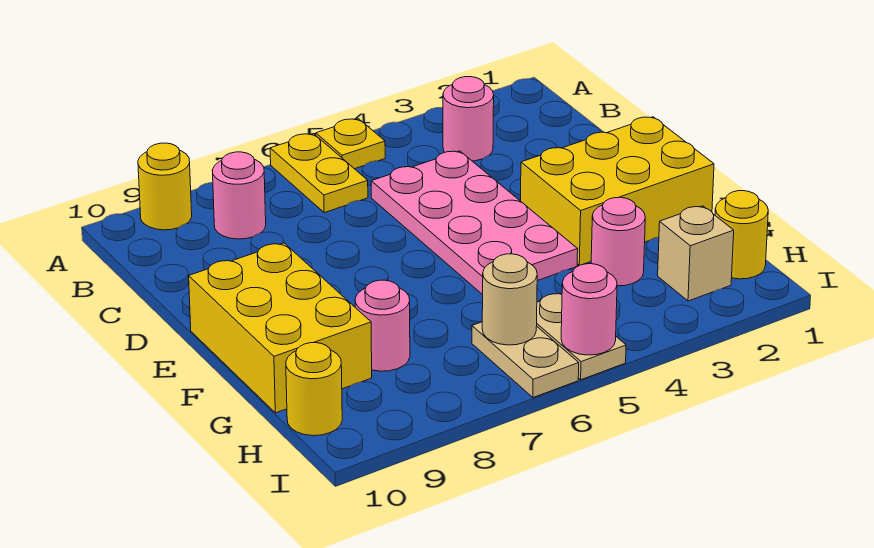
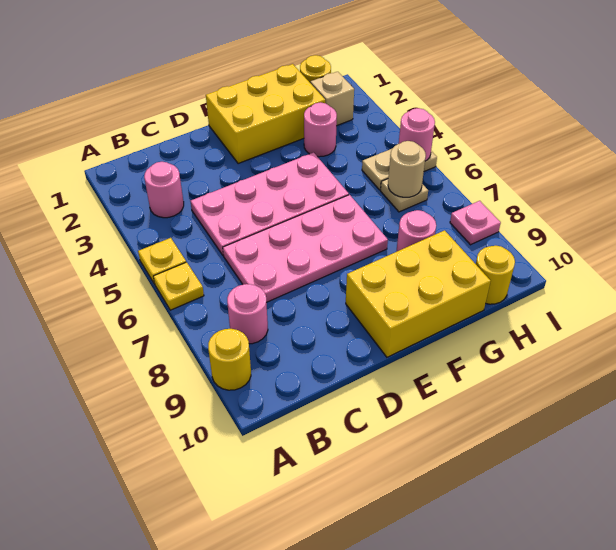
yellow 1x2 plate [270,134,368,213] -> yellow 1x1 plate [153,262,204,310]
none -> pink 2x4 plate [223,195,388,303]
yellow 2x3 brick [520,117,714,265] -> yellow 2x3 brick turned to [206,64,325,164]
tan 1x2 plate [472,322,579,398] -> tan 1x1 plate [381,179,428,212]
none -> pink 1x1 plate [450,201,501,245]

